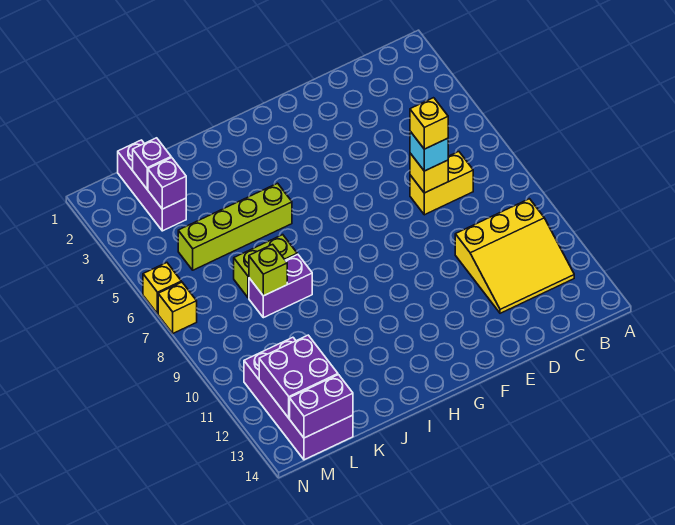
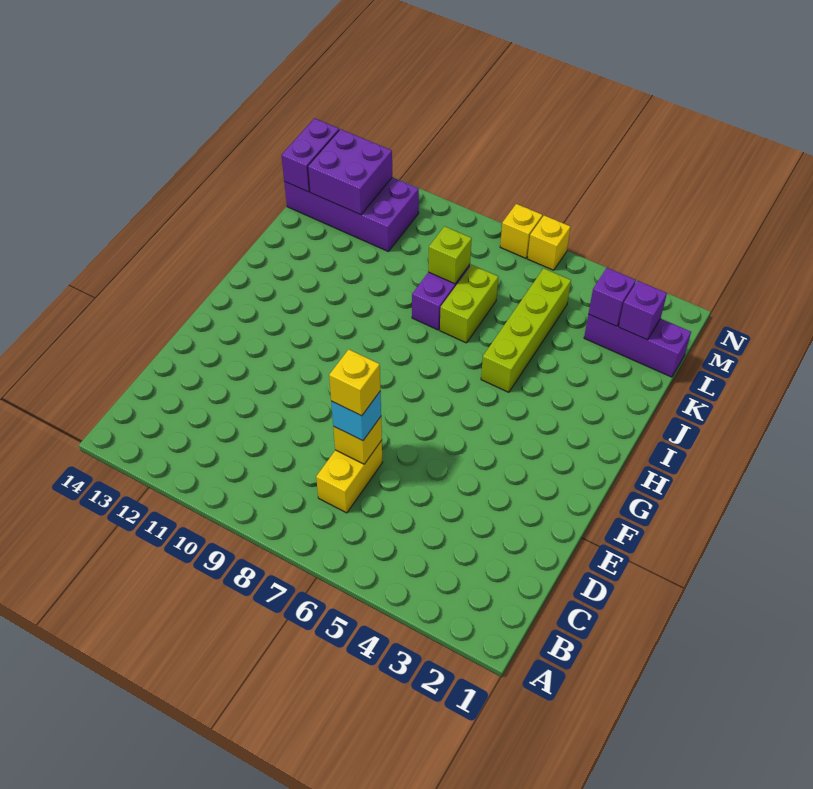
yellow 3x3 slope [455,199,574,313] -> none

